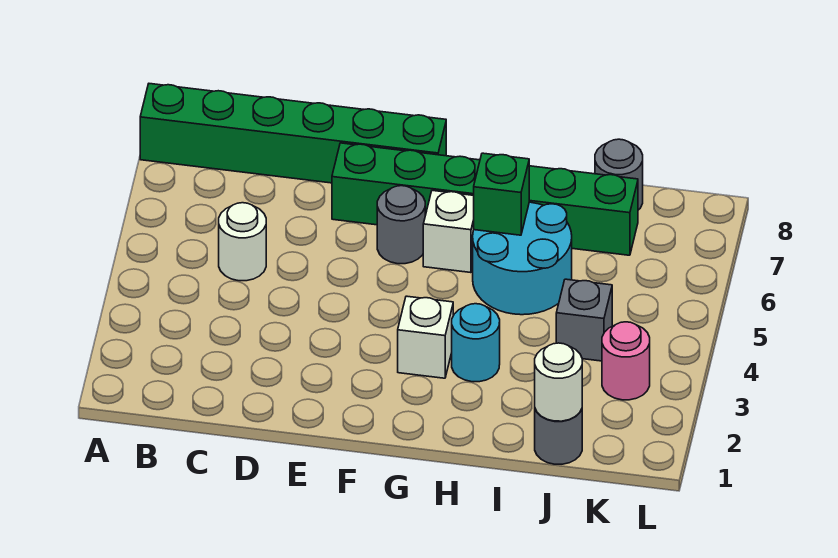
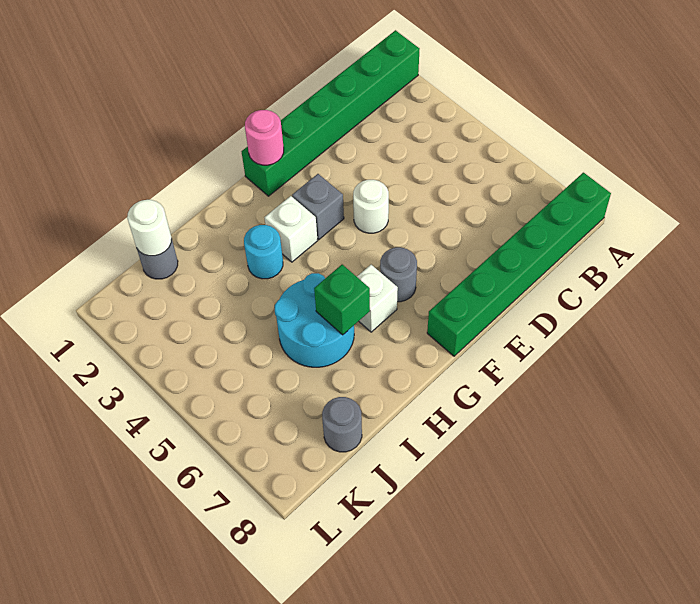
white 1x1 round brick [219,203,266,281] -> white 1x1 round brick moved to [353,180,389,233]
green 1x6 brick [332,143,638,255] -> green 1x6 brick moved to [242,30,419,196]
grey 1x1 brick [556,279,612,361] -> grey 1x1 brick moved to [292,174,344,240]
pink 1x1 round brick [602,322,650,400] -> pink 1x1 round brick moved to [245,110,284,165]

